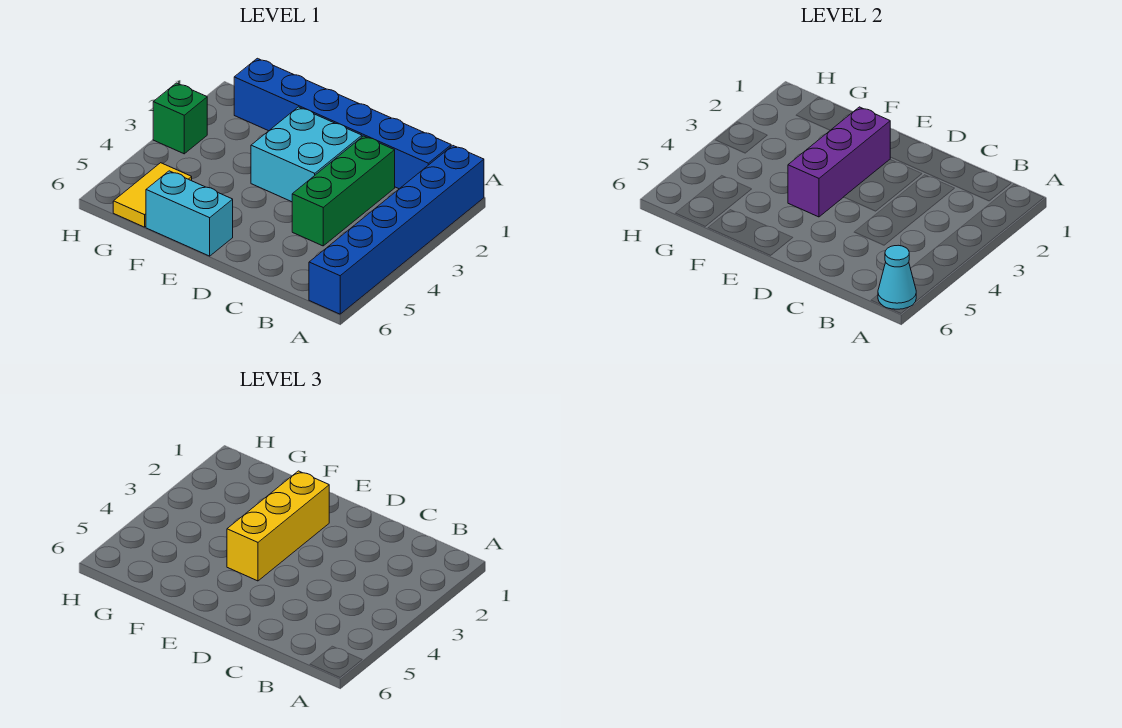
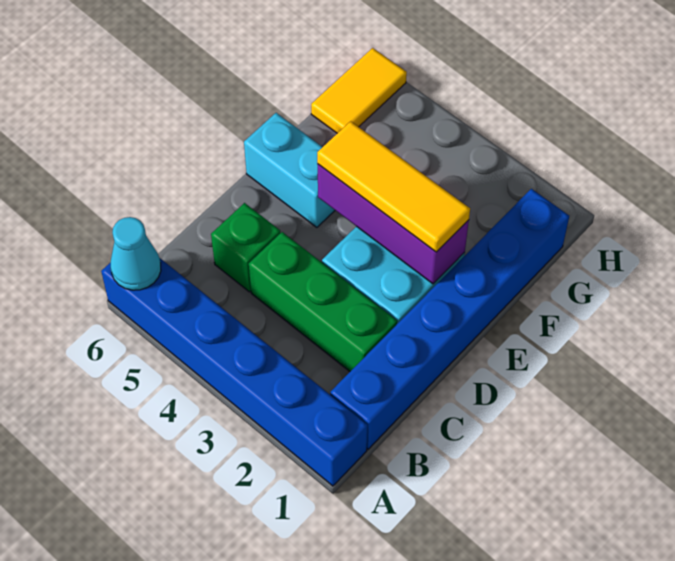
yellow 1x3 brick [227,471,330,581] -> yellow 1x3 tile [317,121,470,252]
cyan 1x2 brick [146,171,233,256] -> cyan 1x2 brick turned to [244,113,335,227]
yellow 1x2 tile [113,163,192,227] -> yellow 1x2 tile turned to [311,48,407,133]
green 1x1 brick [153,83,207,154] -> green 1x1 brick moved to [211,203,280,292]

